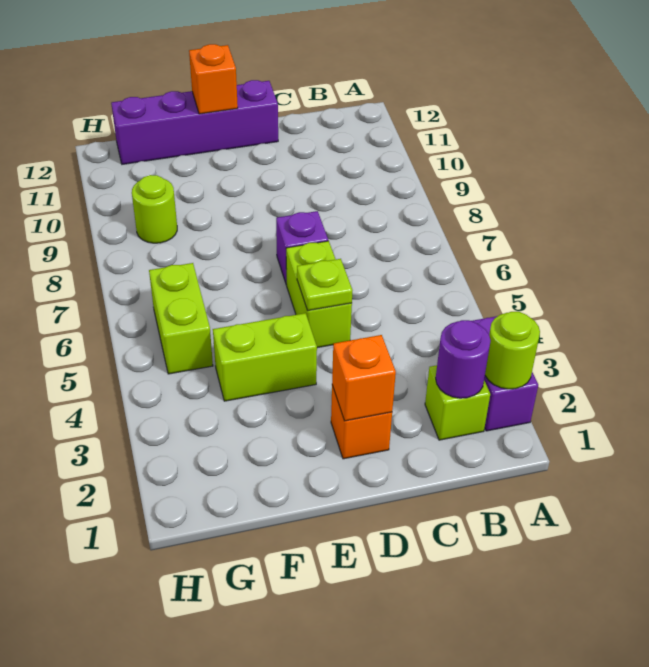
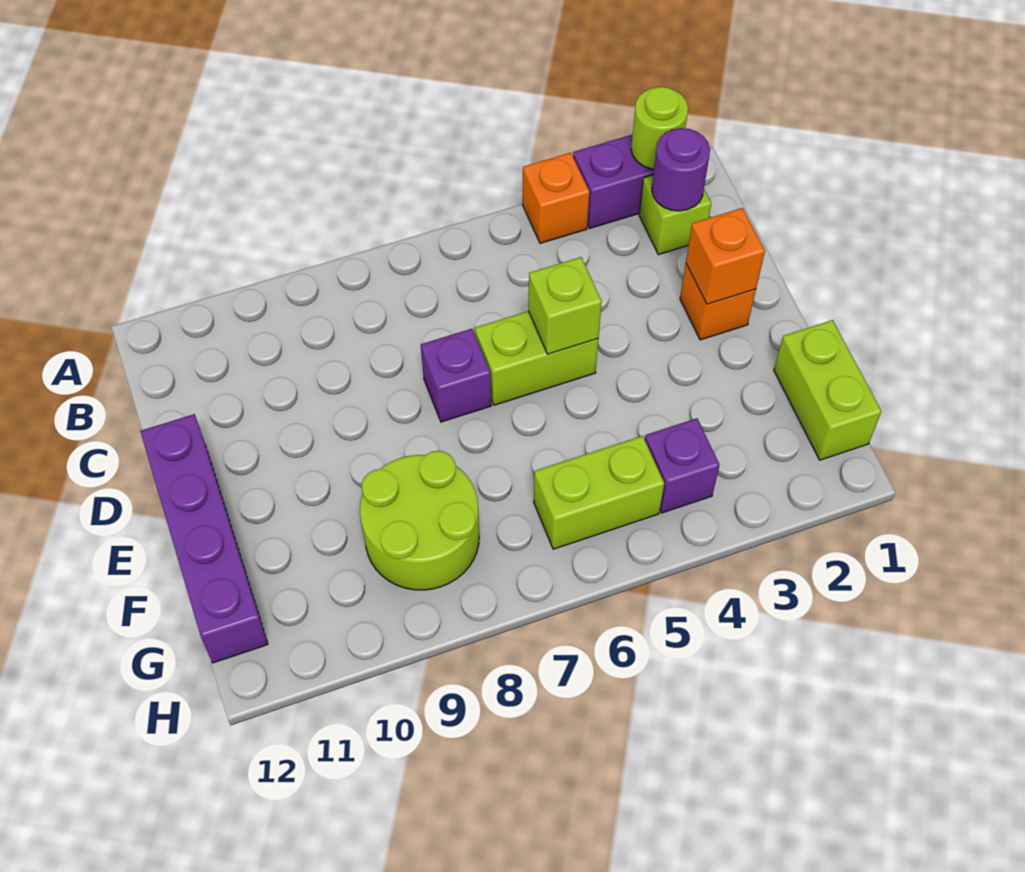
lime 1x1 plate [297,259,353,311] -> lime 1x1 brick [528,257,602,354]
lime 1x2 brick [213,313,317,401] -> lime 1x2 brick moved to [774,320,882,460]
orange 1x1 brick [189,44,238,114] -> orange 1x1 brick moved to [523,153,589,243]
none -> purple 1x1 brick [645,418,720,513]
lime 1x1 round brick [132,175,177,243] -> lime 2x2 round brick [360,451,479,590]

